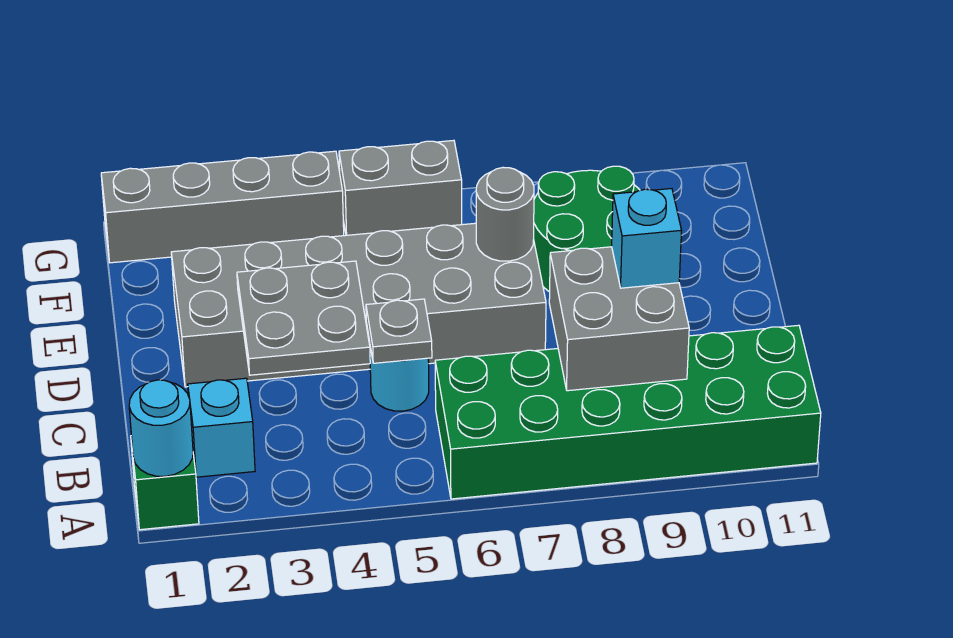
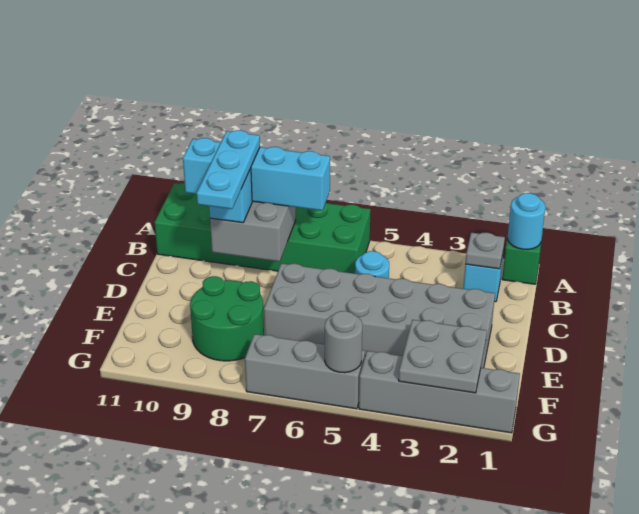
none -> cyan 1x4 brick [183,138,330,211]
none -> cyan 1x3 plate [197,130,260,209]
grey 2x2 plate [237,261,370,375] -> grey 2x2 plate moved to [399,320,487,393]
grey 1x1 plate [366,299,432,363] -> grey 1x1 plate moved to [465,233,505,269]
grey 1x1 round brick [476,167,534,261] -> grey 1x1 round brick moved to [325,311,363,373]
grey 1x2 brick [339,140,462,235] -> grey 1x3 brick [245,334,365,409]

